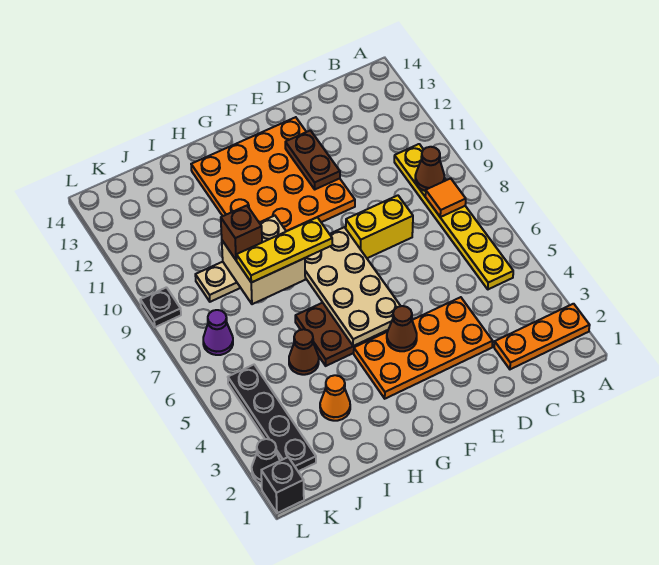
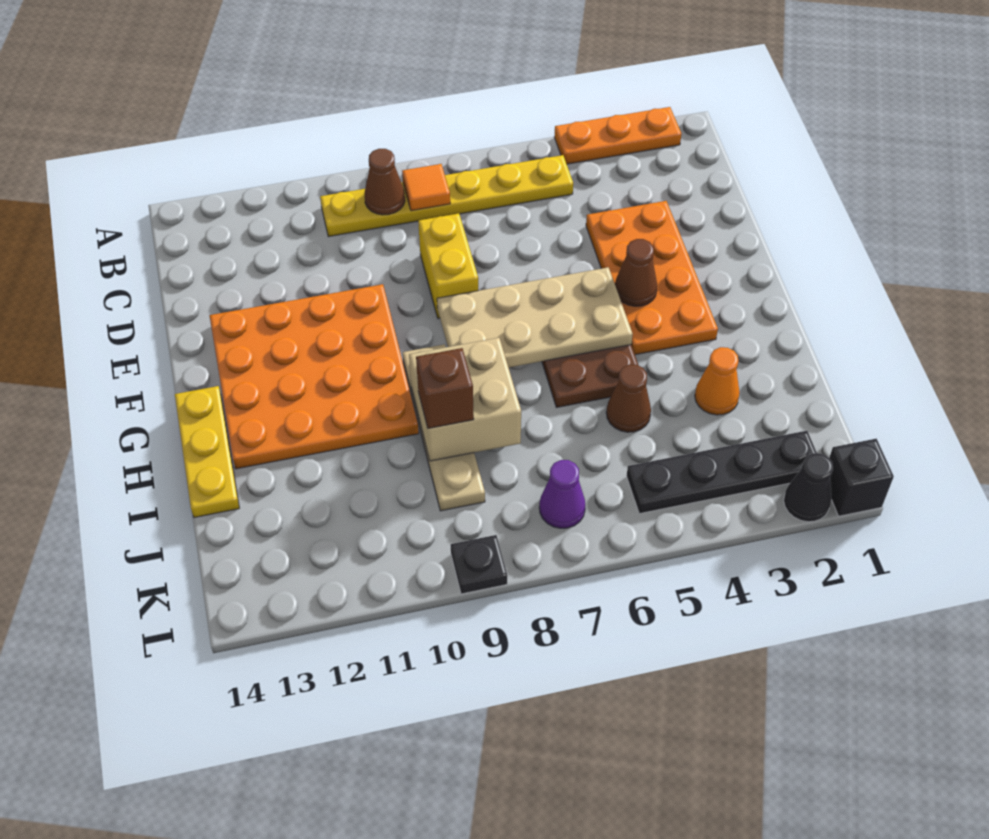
orange 1x3 plate [494,304,590,369] -> orange 1x3 plate turned to [554,107,681,164]
brown 1x2 plate [285,130,340,189] -> none
yellow 1x3 plate [237,217,332,283] -> yellow 1x3 plate moved to [175,386,239,518]

